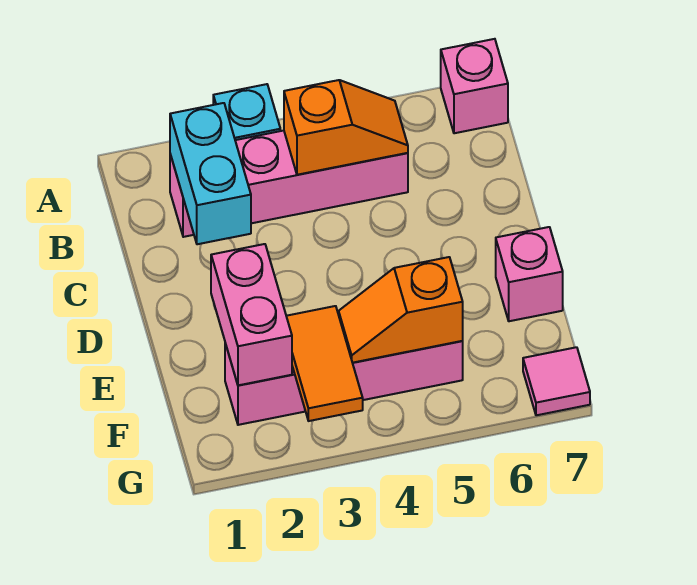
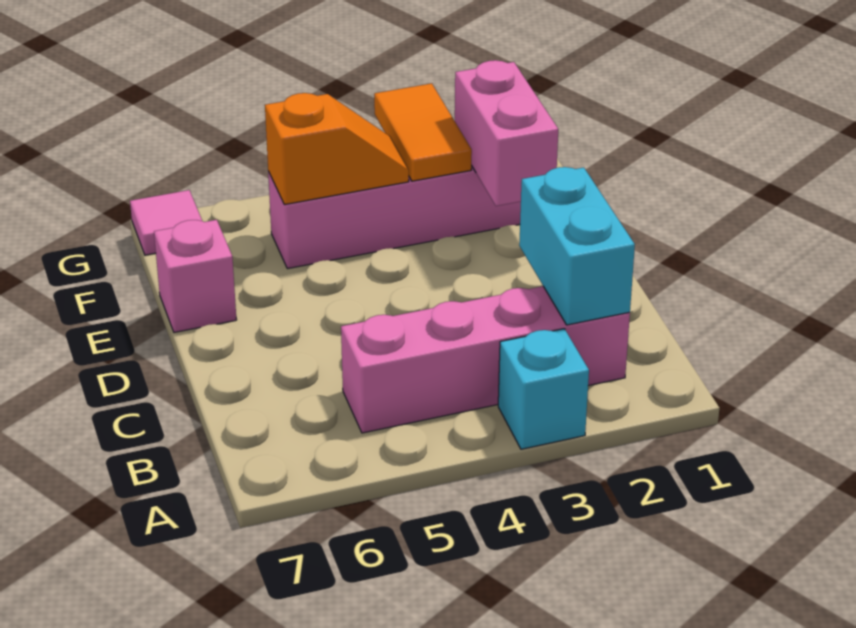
pink 1x1 brick [441,39,508,133] -> none
orange 1x2 slope [284,80,408,175] -> none

